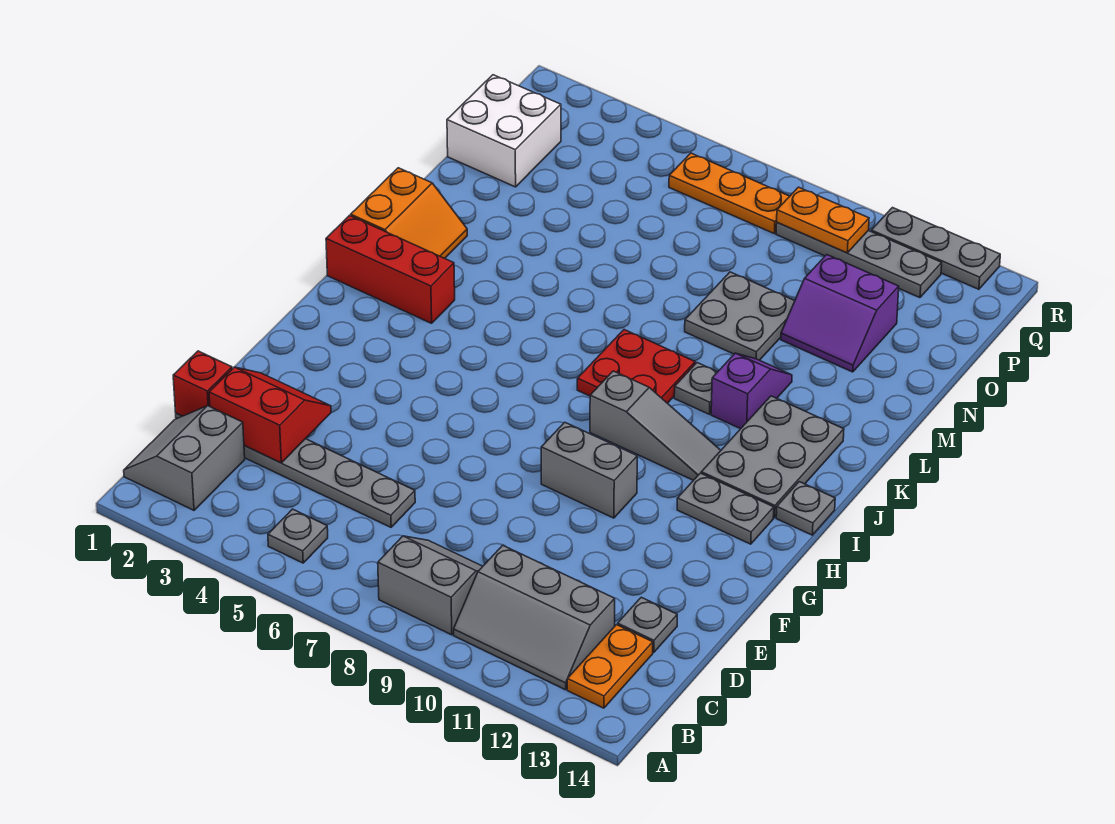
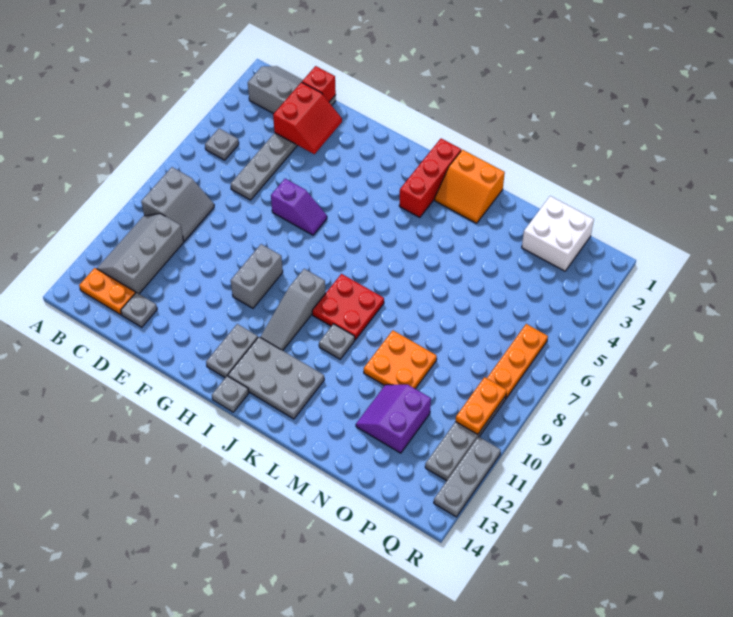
purple 1x2 slope [711,353,792,429] -> purple 1x2 slope moved to [271,179,327,235]
grey 2x2 plate [685,272,795,360] -> orange 2x2 plate [364,331,437,389]

